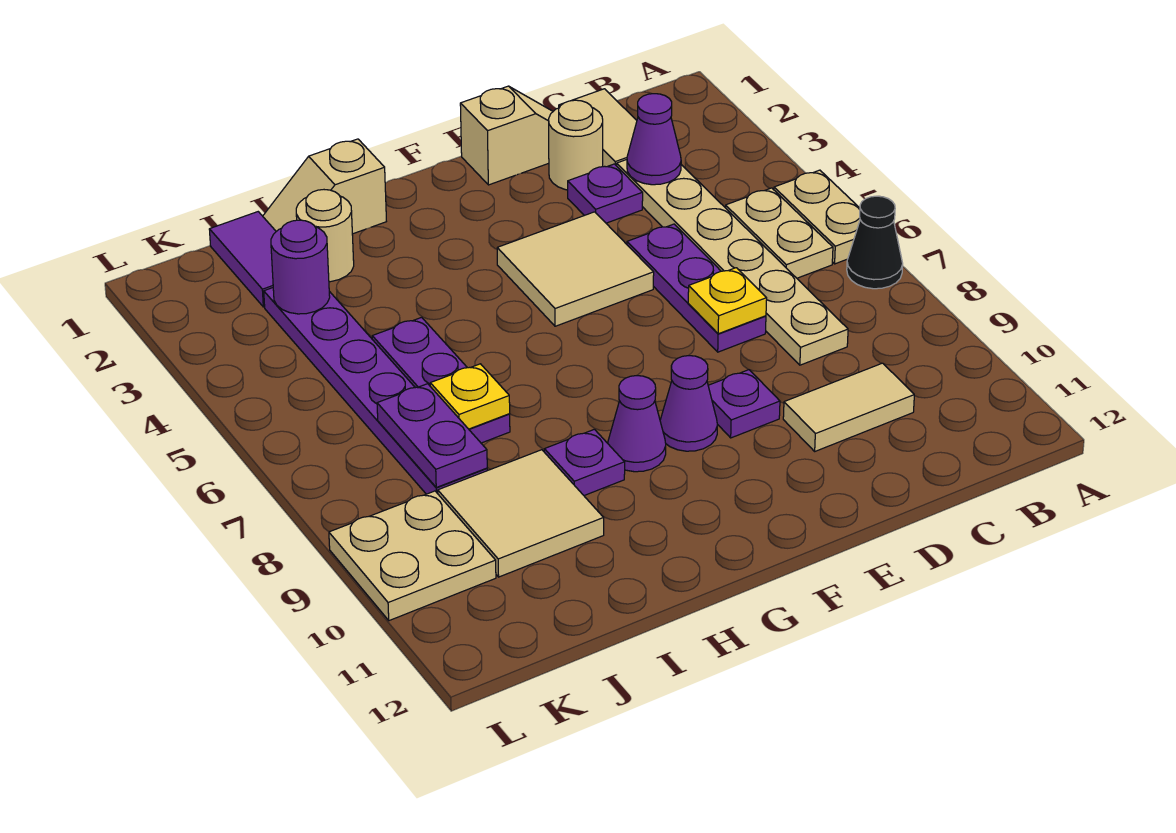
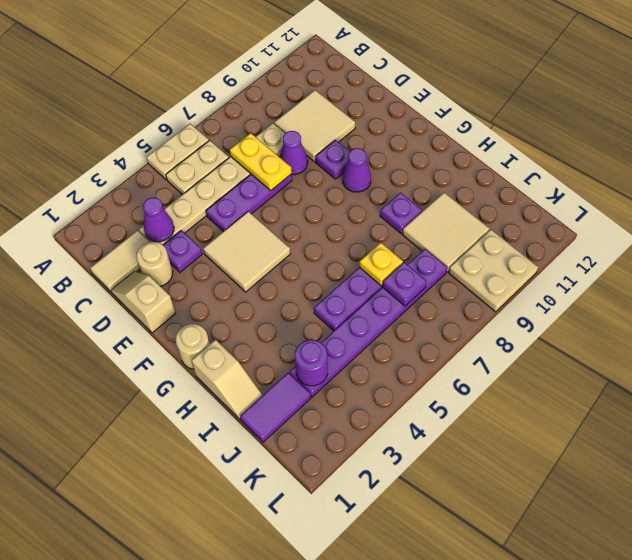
black 1x1 cone [847,196,903,289] -> none
tan 1x2 tile [783,363,914,451] -> tan 2x2 tile [274,90,355,162]
yellow 1x1 plate [688,268,767,334] -> yellow 1x2 plate [230,133,292,190]
purple 1x1 cone [608,376,666,472] -> purple 1x1 cone moved to [280,131,308,175]
tan 1x1 round brick [296,190,354,282] -> tan 1x1 round brick moved to [176,324,210,369]
purple 1x2 plate [377,384,487,487] -> purple 1x1 plate [382,262,427,306]

